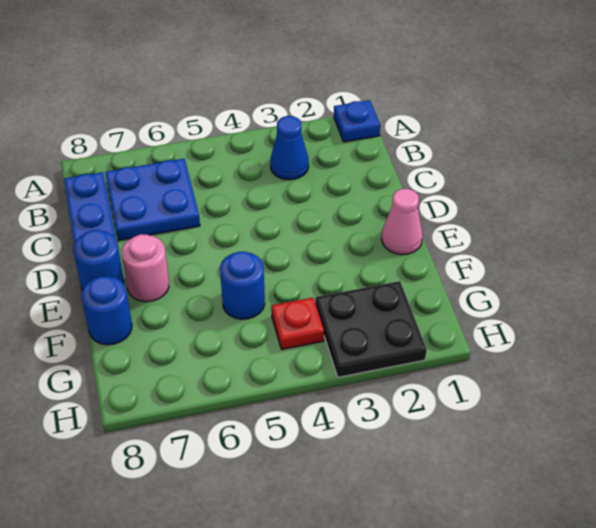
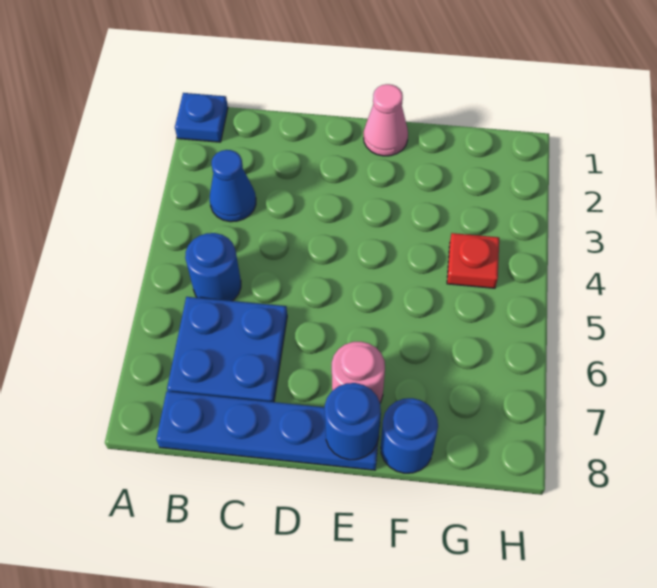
blue 1x1 round brick [220,252,265,319] -> blue 1x1 round brick moved to [185,233,241,301]
black 2x2 plate [315,281,427,377] -> none

